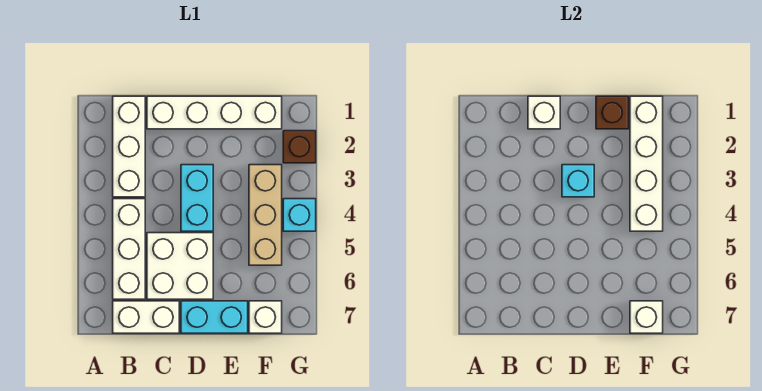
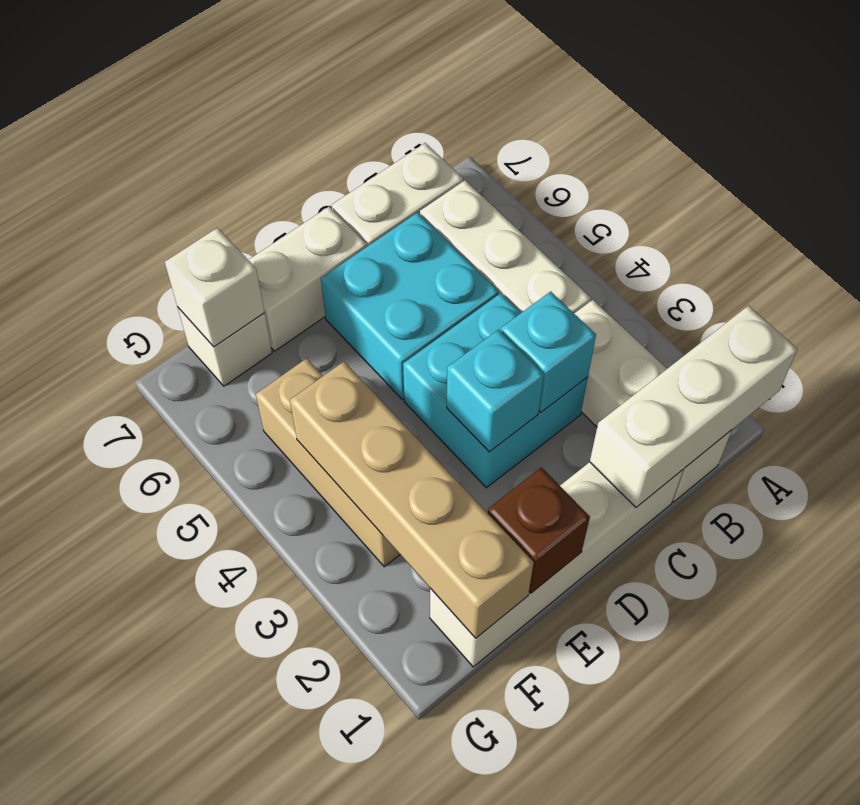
white 1x1 brick [528,96,560,129] -> white 1x3 brick [590,306,797,507]
white 2x2 brick [147,233,213,299] -> cyan 2x2 brick [321,213,499,400]
cyan 1x2 brick [181,165,213,231] -> cyan 2x2 brick [403,293,588,488]
cyan 1x2 brick [181,301,248,333] -> white 1x2 brick [249,207,367,351]
white 1x4 brick [630,96,663,231] -> tan 1x4 brick [290,362,534,638]
brown 1x1 brick [283,131,316,163] -> none
cyan 1x1 brick [283,199,316,231] -> cyan 1x1 brick moved to [501,292,596,412]

